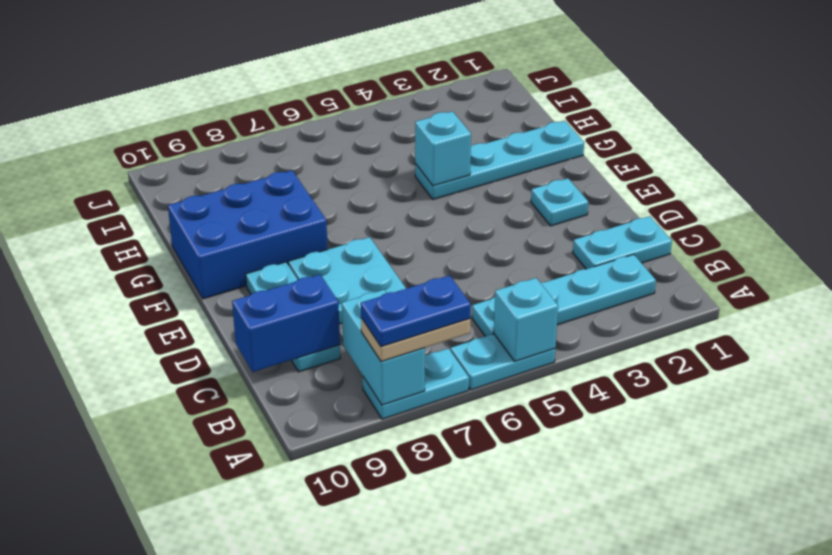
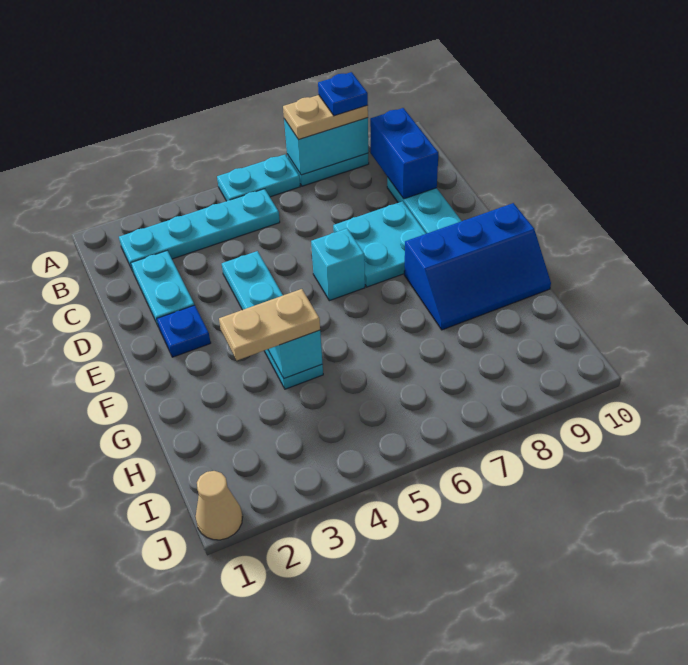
cyan 1x1 brick [494,278,558,361] -> cyan 1x1 brick moved to [311,228,365,301]
blue 1x2 plate [361,275,471,347] -> blue 1x1 plate [318,72,368,116]
cyan 1x2 brick [342,290,425,405] -> cyan 1x2 brick turned to [284,118,368,175]
cyan 1x2 plate [573,216,672,269] -> cyan 1x2 plate turned to [131,251,194,327]
blue 1x2 brick [232,274,340,372] -> blue 1x2 brick turned to [370,108,438,199]
cyan 1x1 plate [531,178,588,226] -> blue 1x1 plate [157,305,211,357]
blue 2x3 brick [168,170,328,299] -> blue 2x3 slope [404,203,551,330]
cyan 1x4 plate [415,121,584,199] -> cyan 1x4 plate turned to [222,251,323,389]
none -> tan 1x2 plate [219,289,320,360]
none -> tan 1x1 cone [195,471,242,540]

